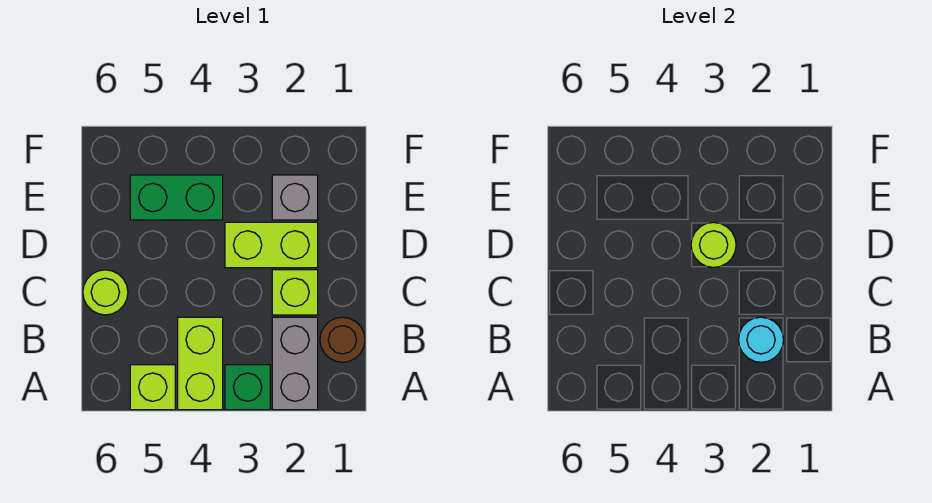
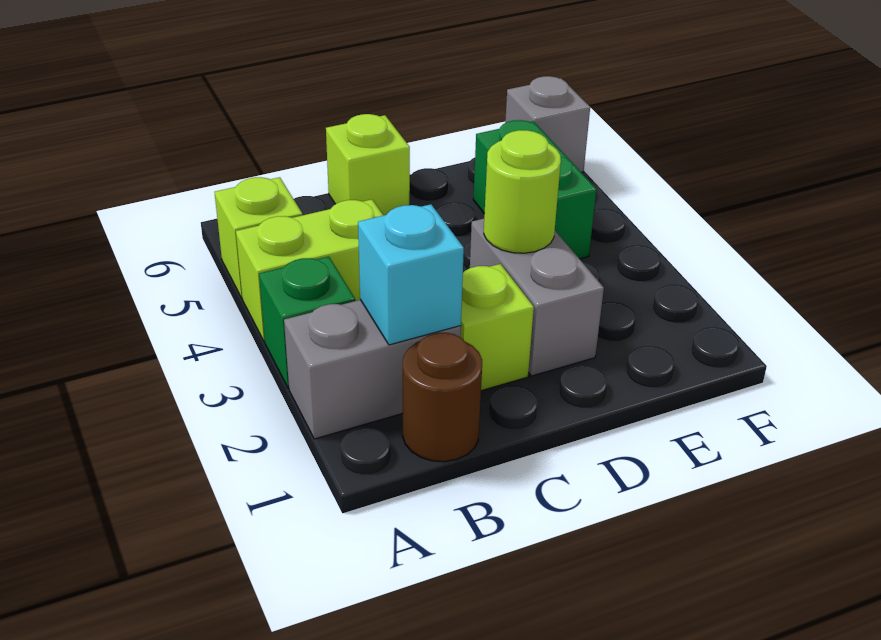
cyan 1x1 round brick [739,317,784,362] -> cyan 1x1 brick [358,204,464,345]
lime 1x1 round brick [83,270,128,315] -> lime 1x1 brick [326,114,410,215]
lime 1x2 brick [225,222,318,268] -> grey 1x2 brick [470,219,604,376]
grey 1x1 brick [272,175,318,220] -> grey 1x1 brick moved to [505,76,590,172]

